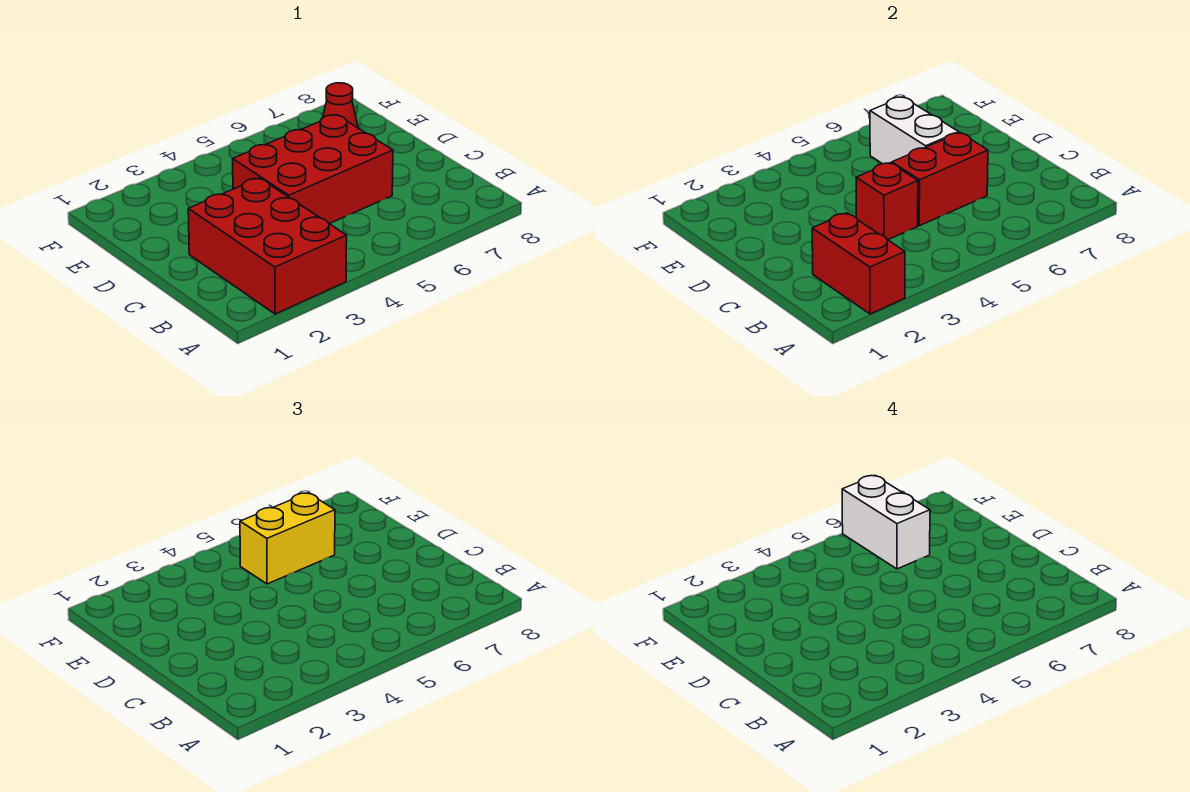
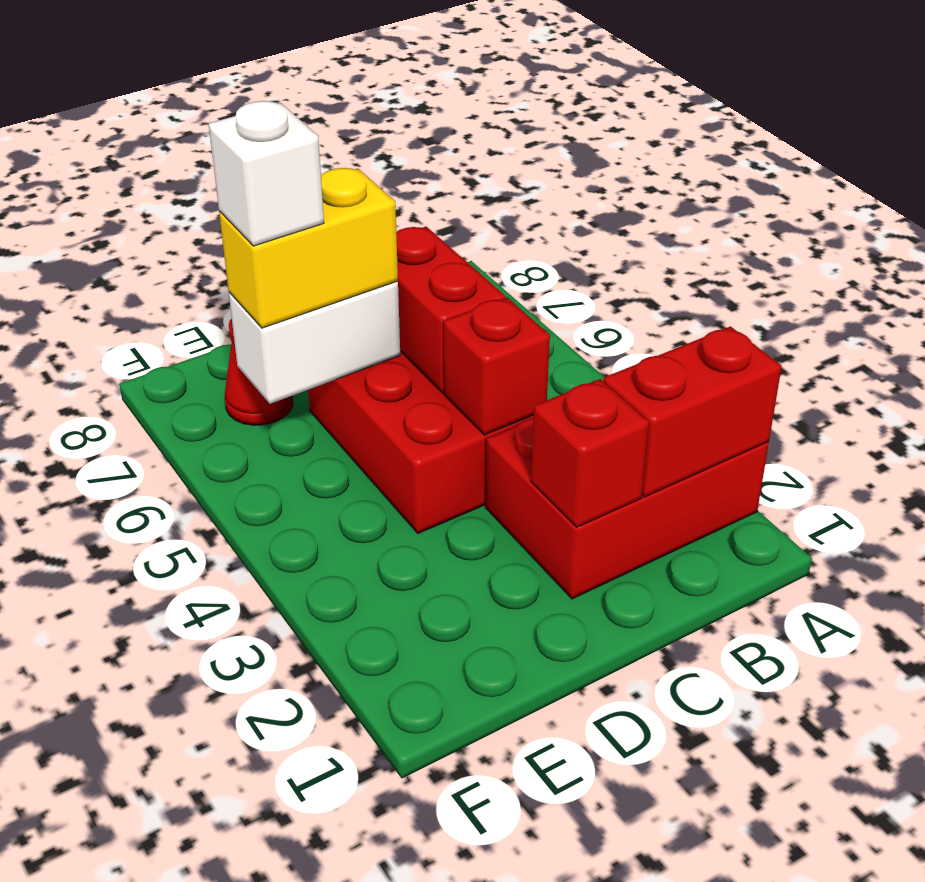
none -> red 1x1 brick [531,379,649,527]
yellow 1x2 brick [240,493,335,584] -> yellow 1x2 brick turned to [219,168,398,328]
white 1x2 brick [842,476,930,569] -> white 1x1 brick [209,101,324,246]

